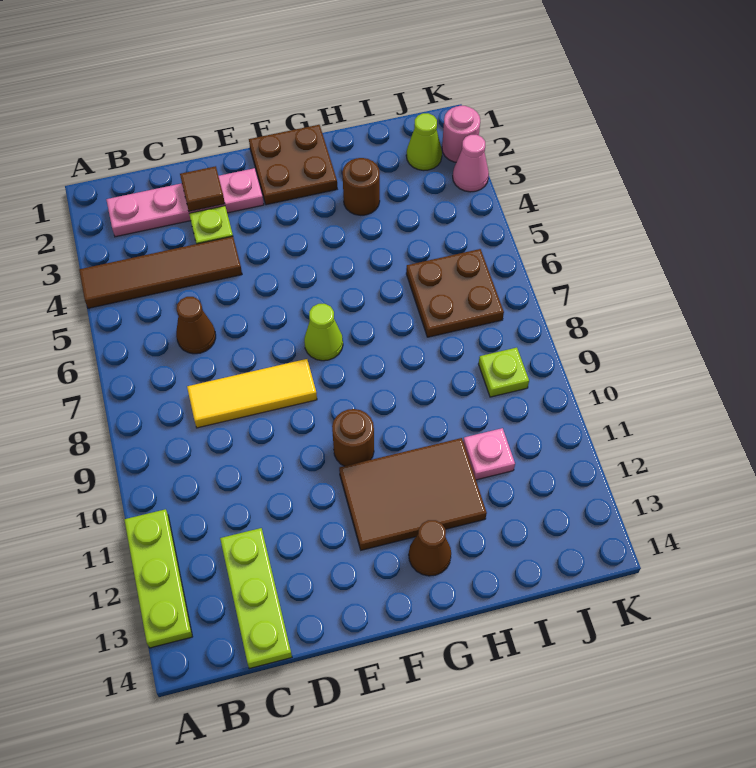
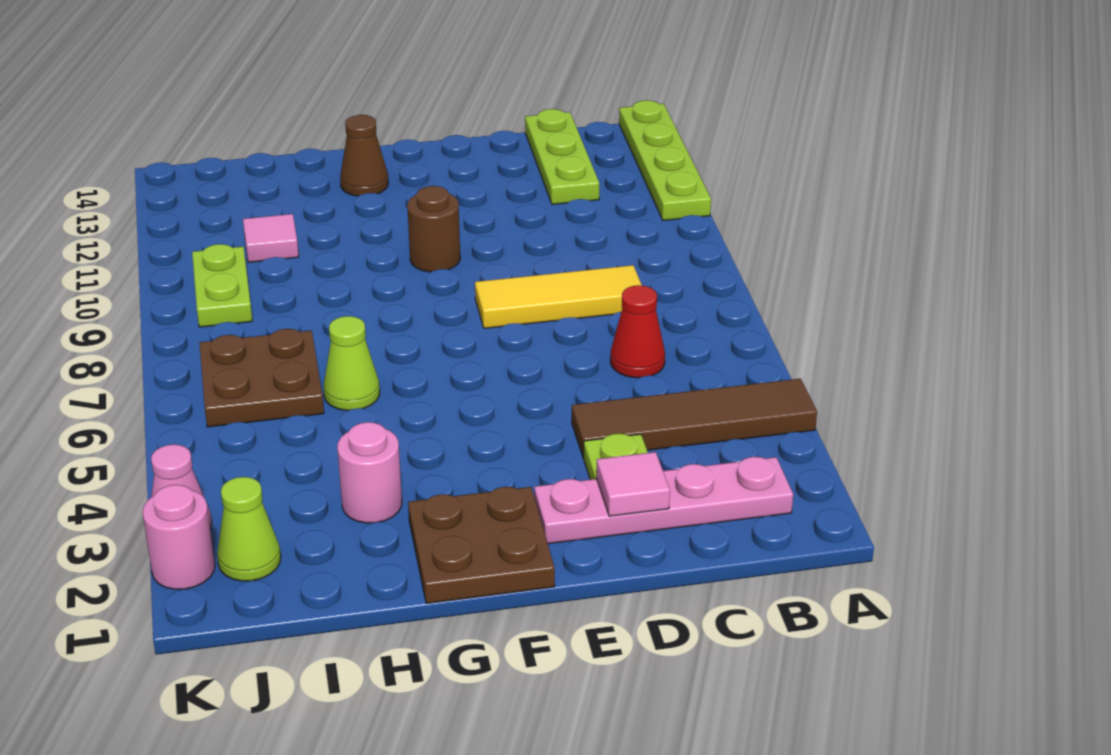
lime 1x3 plate [124,509,192,648] -> lime 1x4 plate [619,100,711,220]
brown 1x1 cone [176,297,216,354] -> red 1x1 cone [610,285,665,378]
brown 1x1 tile [180,166,225,211] -> pink 1x1 tile [596,452,670,516]
lime 1x1 cone [304,304,343,361] -> lime 1x1 cone moved to [323,316,380,410]
brown 2x3 tile [339,438,487,550] -> none
brown 1x1 round brick [343,158,380,215] -> pink 1x1 round brick [337,422,402,523]
pink 1x1 plate [463,428,515,480] -> pink 1x1 tile [243,214,299,262]
lime 1x1 plate [479,348,529,397] -> lime 1x2 plate [192,244,252,327]

